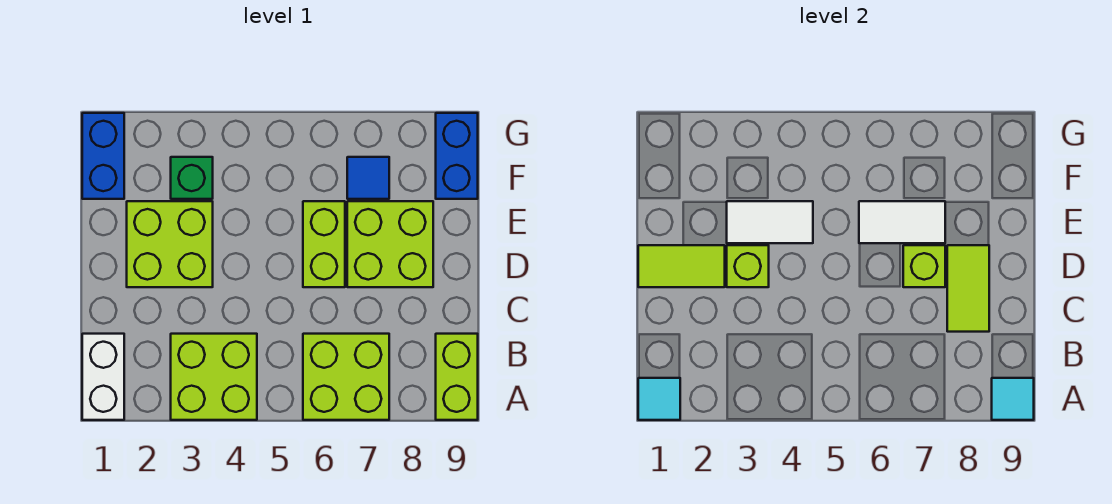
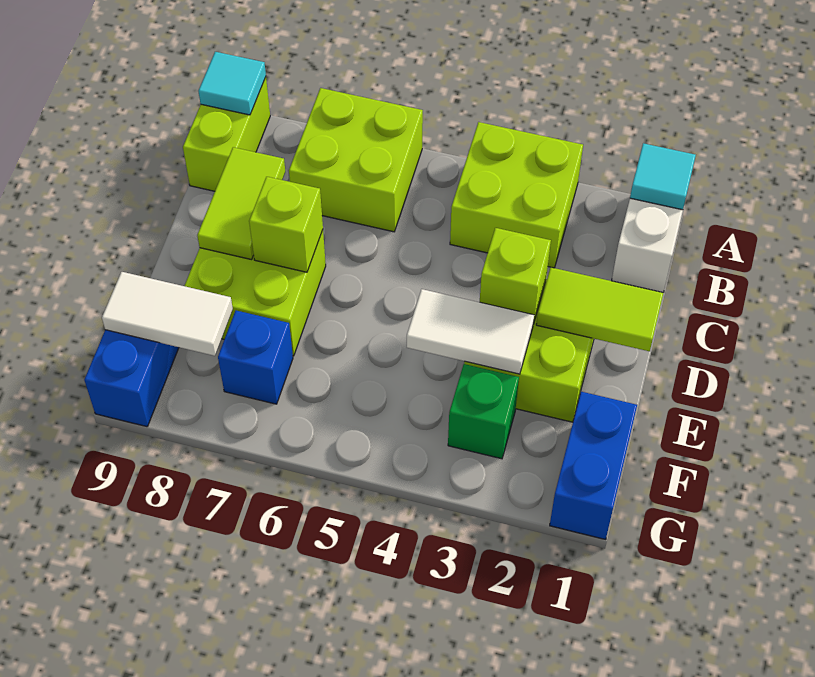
lime 1x2 brick [303,201,345,287] -> none
white 1x2 tile [859,201,945,243] -> white 1x2 tile moved to [102,272,233,356]
blue 1x1 tile [347,157,389,199] -> blue 1x1 brick [218,311,293,404]

